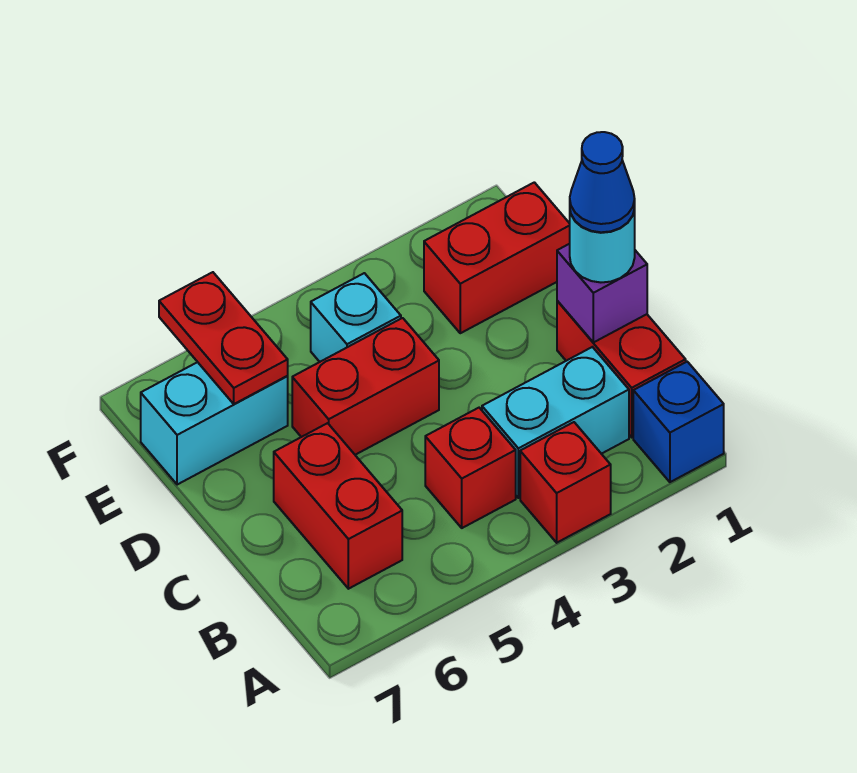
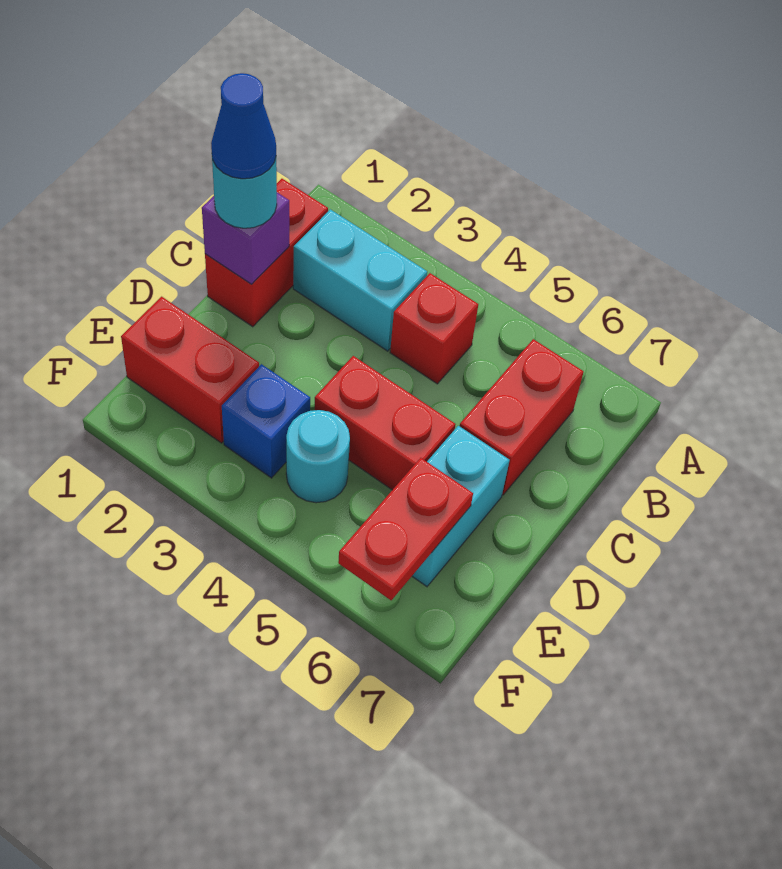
blue 1x1 brick [633,362,724,482] -> blue 1x1 brick moved to [222,364,310,478]
red 1x1 brick [520,422,611,543] -> none
cyan 1x1 brick [311,273,401,362] -> cyan 1x1 round brick [286,410,350,503]
cyan 1x2 brick [141,362,288,485] -> cyan 1x2 brick turned to [412,426,510,586]

